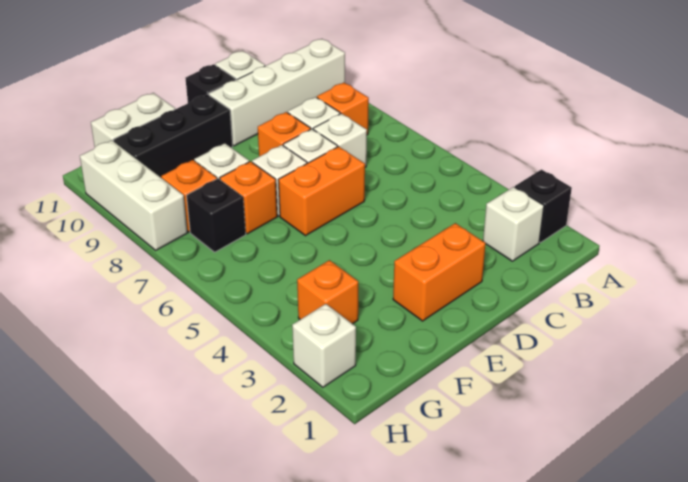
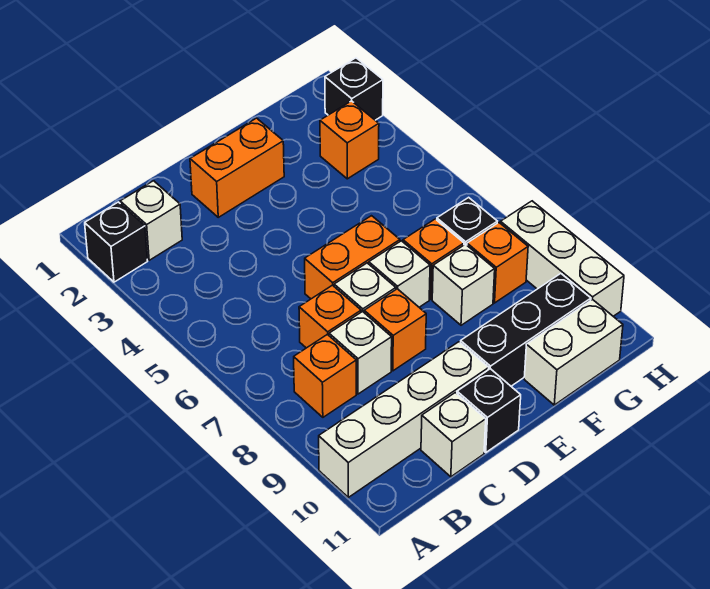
white 1x1 brick [313,113,367,167] -> orange 1x1 brick [299,285,361,348]
white 1x1 brick [292,304,356,387] -> black 1x1 brick [325,58,383,120]

